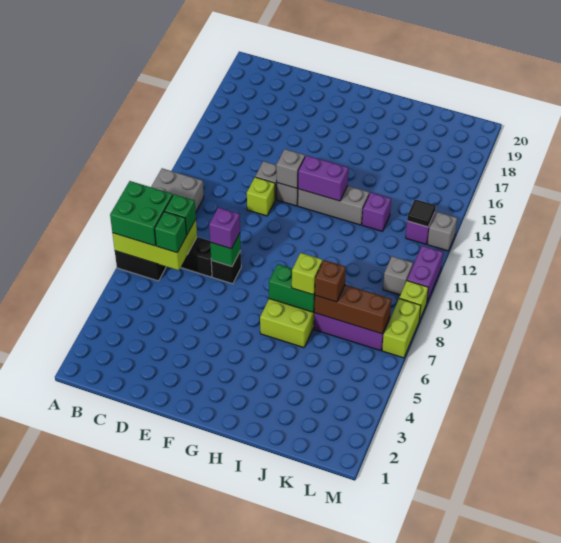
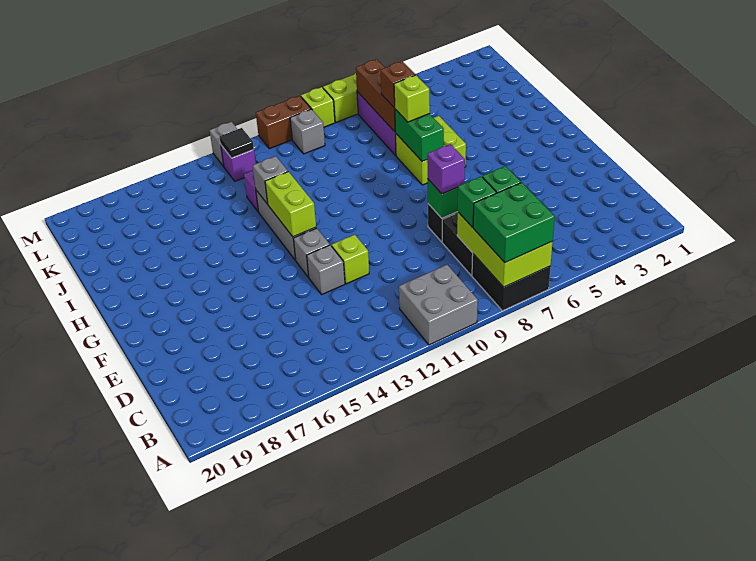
grey 1x1 brick [276,149,305,188] -> grey 1x1 brick moved to [253,156,288,204]
purple 1x2 brick [298,155,348,201] -> lime 1x2 brick [265,172,316,237]
purple 1x2 brick [407,246,443,302] -> brown 1x2 brick [256,96,311,149]

